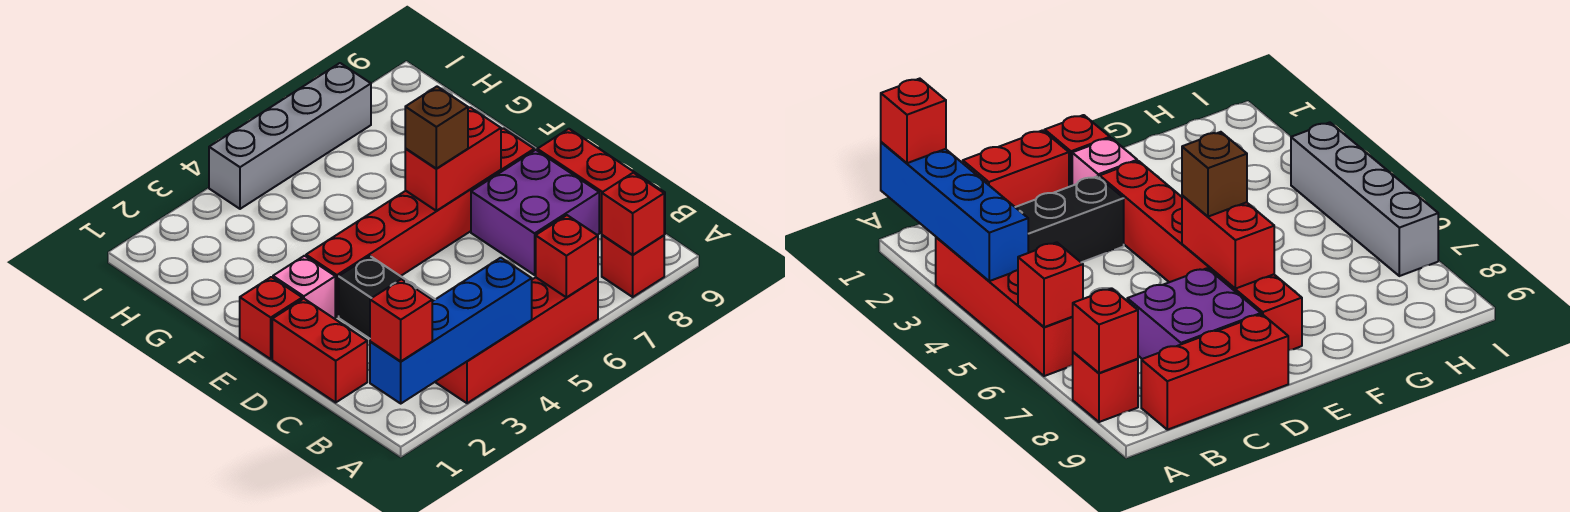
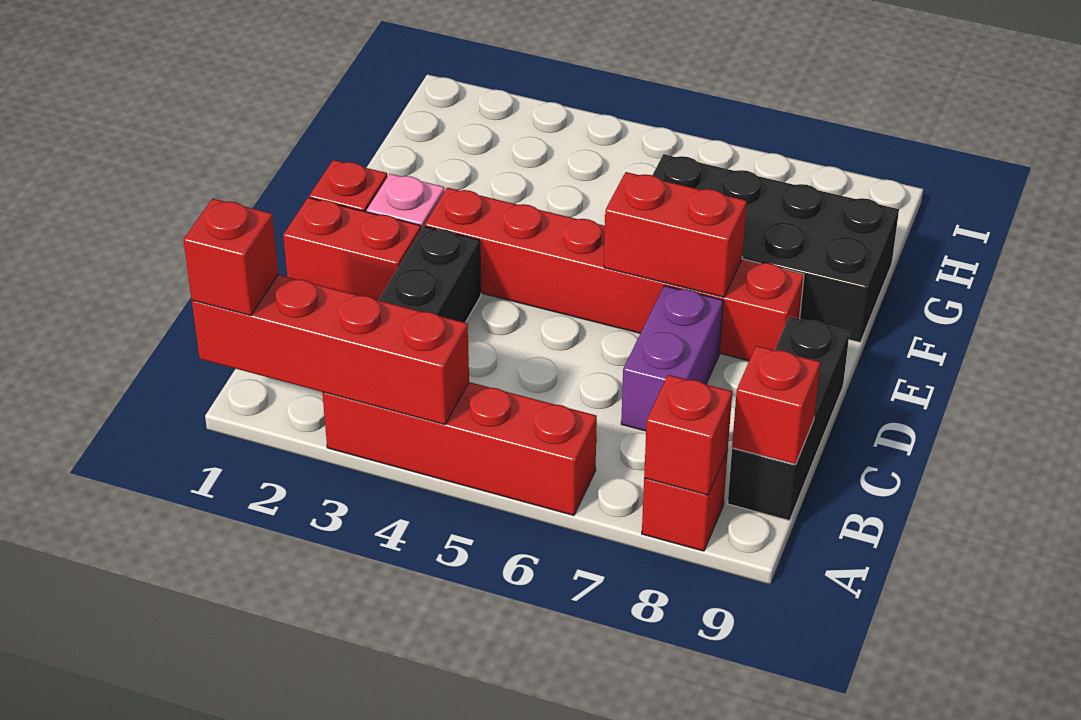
blue 1x4 brick [370,258,532,403] -> red 1x4 brick [192,275,469,425]
red 1x1 brick [536,215,598,297] -> red 1x1 brick moved to [732,346,820,465]
red 1x3 brick [537,129,665,234] -> black 1x3 brick [728,316,850,521]
red 1x2 brick [272,299,367,402] -> red 1x2 brick turned to [283,198,421,300]
purple 2x2 brick [471,150,599,275] -> purple 1x2 brick [621,286,723,431]
brown 1x1 brick [405,87,468,169] -> none
none -> black 2x4 brick [652,154,899,342]
grey 1x4 brick [209,63,371,209] -> none

